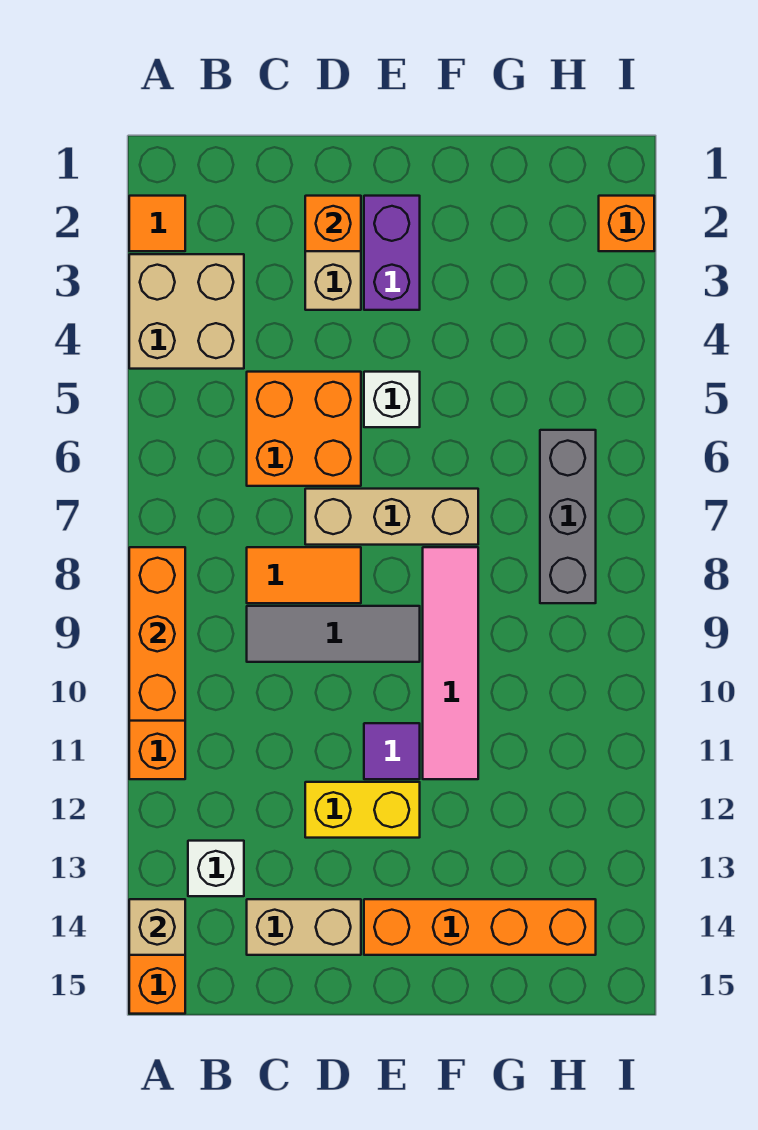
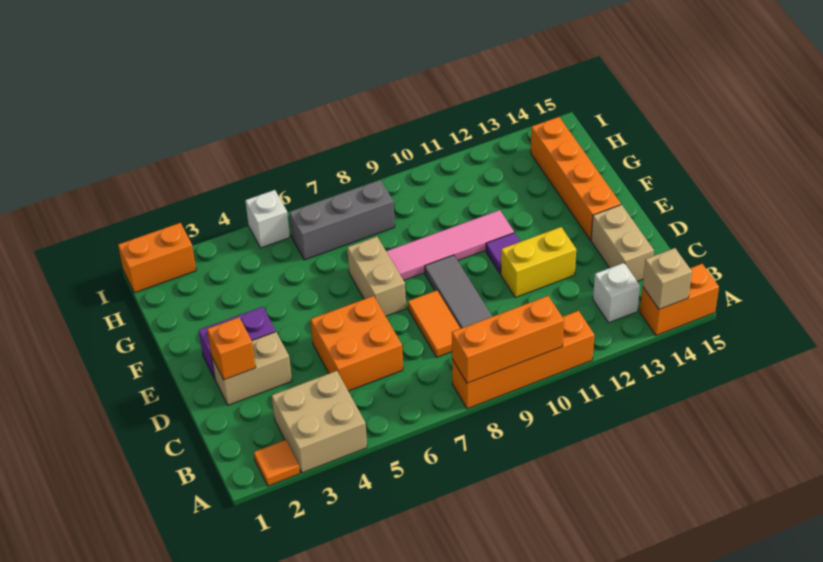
tan 1x3 brick [305,489,478,545] -> tan 1x2 brick [347,237,406,316]
yellow 1x2 brick [305,782,420,838] -> yellow 1x2 brick turned to [501,227,576,297]
white 1x1 brick [364,372,420,427] -> white 1x1 brick moved to [245,190,290,248]
orange 1x1 brick [599,196,654,251] -> orange 1x2 brick [118,223,196,293]

